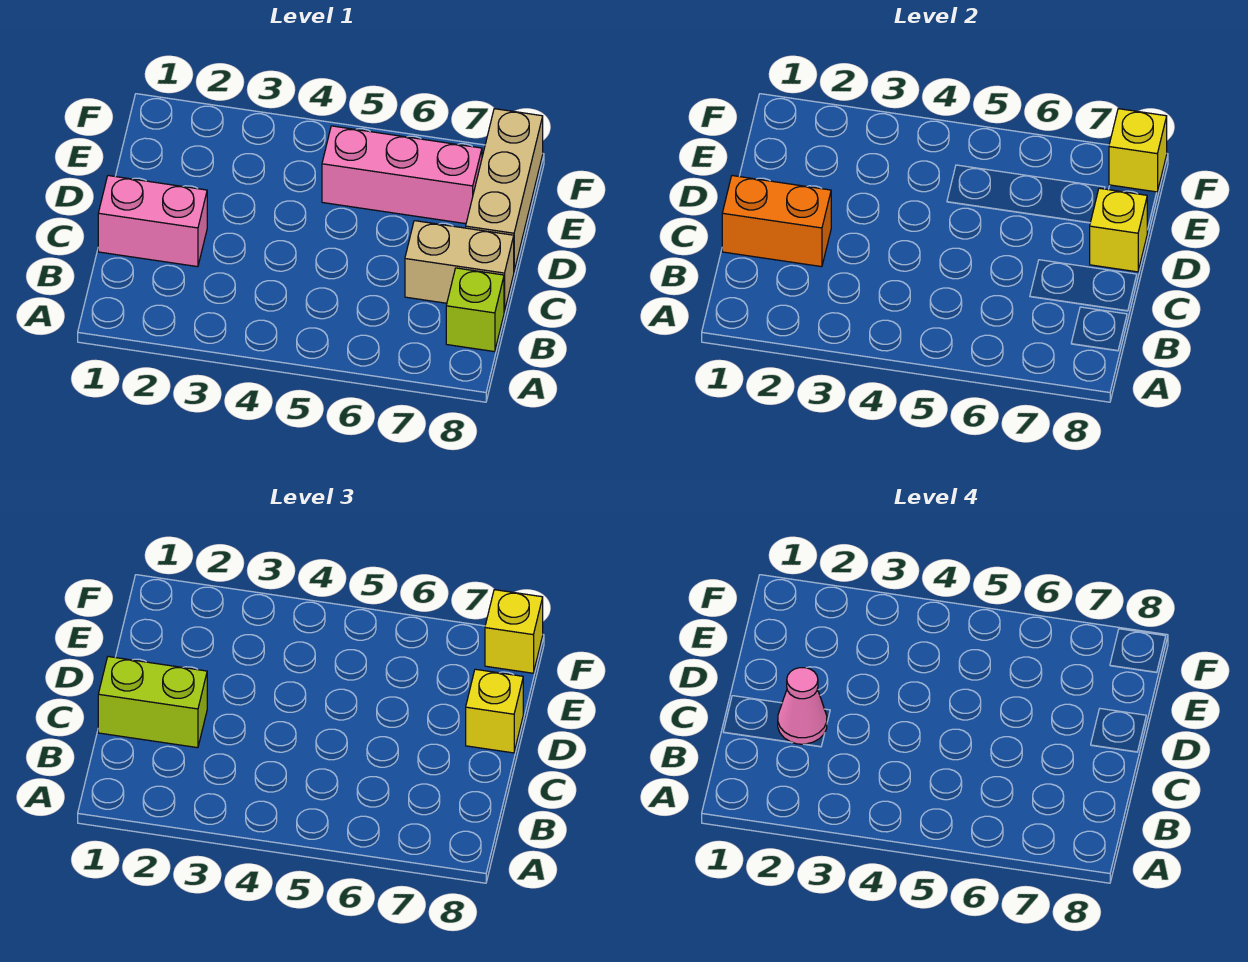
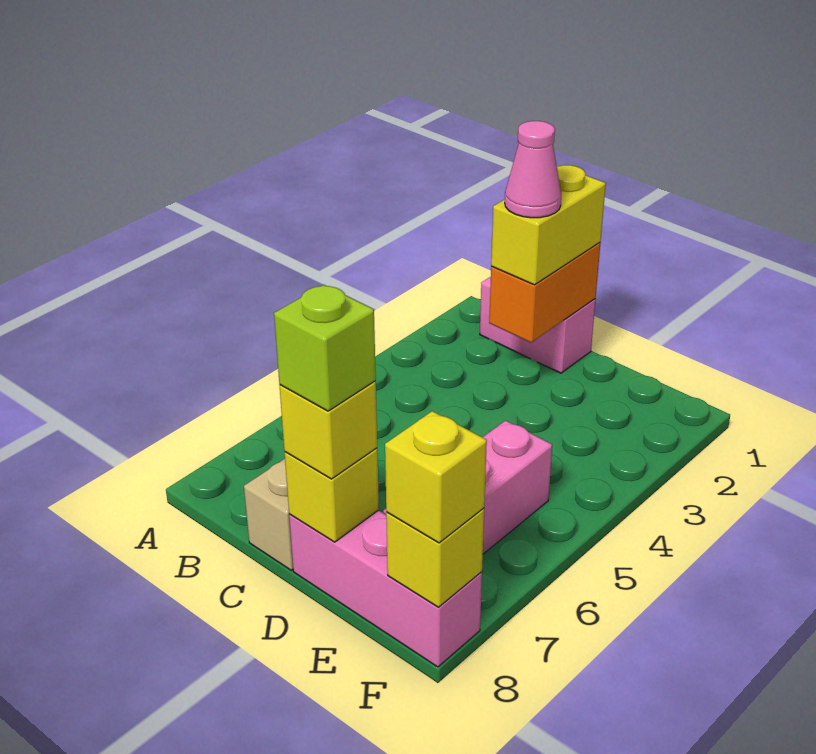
lime 1x1 brick [446,268,504,352] -> lime 1x1 brick moved to [274,285,376,411]
pink 1x2 brick [98,176,207,267] -> pink 1x2 brick turned to [480,277,596,373]
lime 1x2 brick [98,657,207,748] -> yellow 1x2 brick [491,165,606,285]
tan 1x3 brick [466,109,543,270] -> pink 1x3 brick [289,510,482,667]

